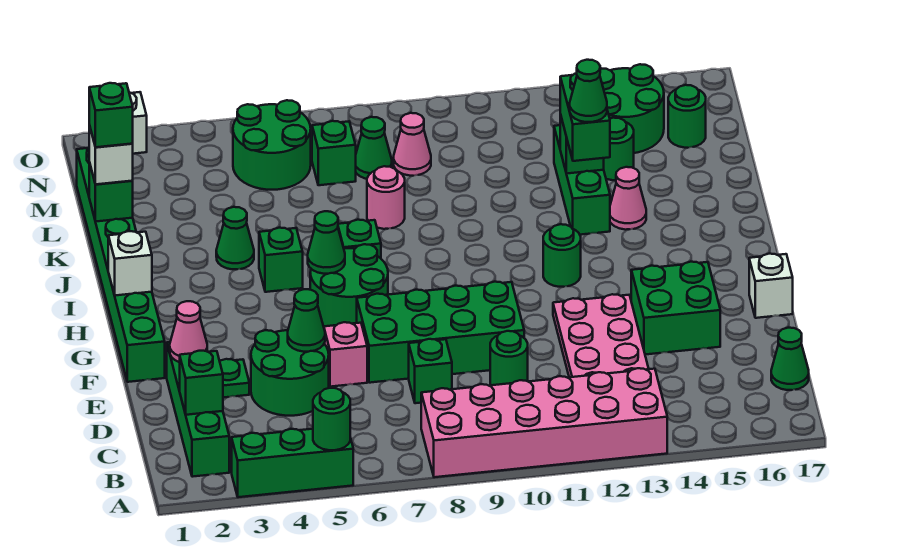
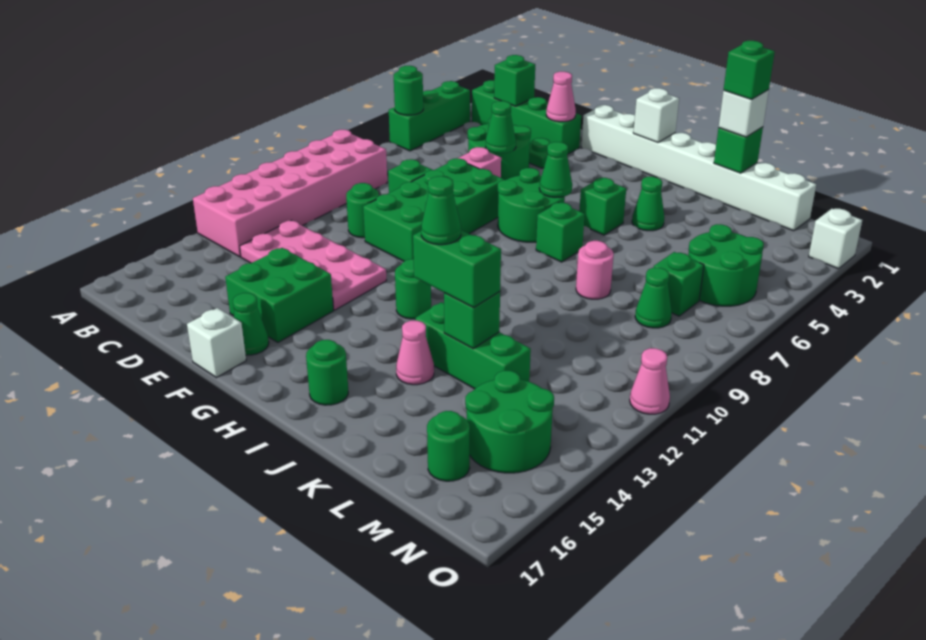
green 1x1 cone [771,328,809,390] -> green 1x1 cone moved to [233,293,269,355]
green 1x8 brick [77,148,165,382] -> white 1x8 brick [581,105,816,231]
green 1x1 round brick [604,118,634,180] -> green 1x1 round brick moved to [306,340,348,405]
pink 1x1 cone [394,113,431,176] -> pink 1x1 cone moved to [630,348,670,414]

